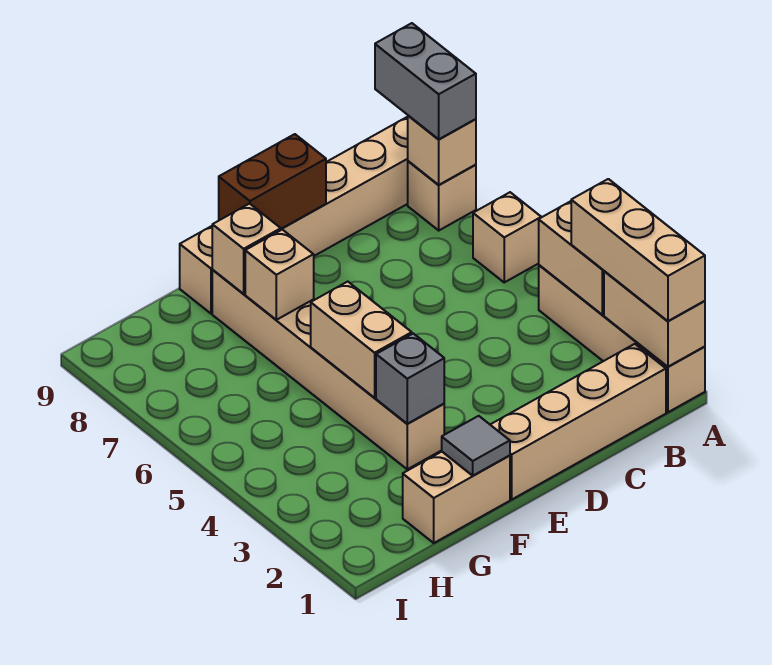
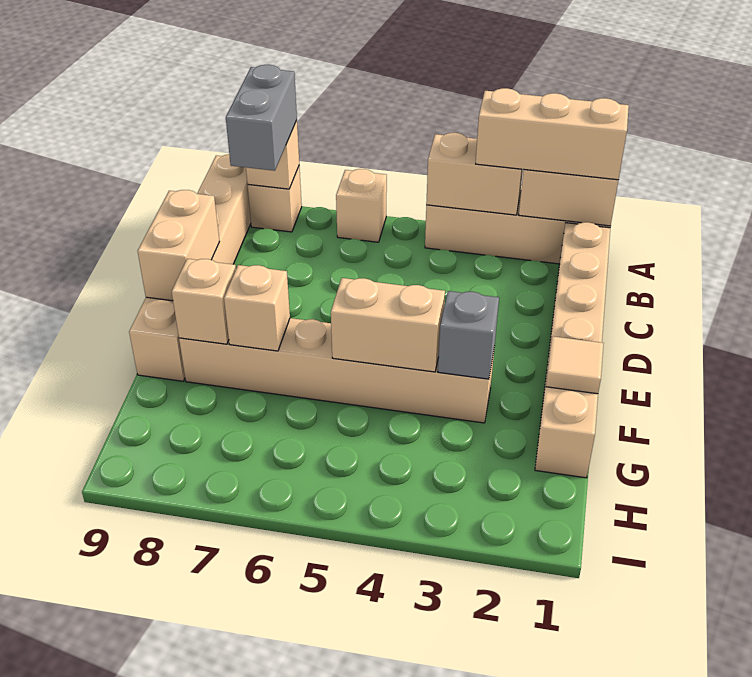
grey 1x2 brick [375,23,476,139] -> grey 1x2 brick turned to [226,65,297,171]
brown 1x2 brick [219,134,326,229] -> tan 1x2 brick [138,190,220,301]
grey 1x1 tile [442,416,510,476] -> tan 1x1 tile [546,336,604,394]

